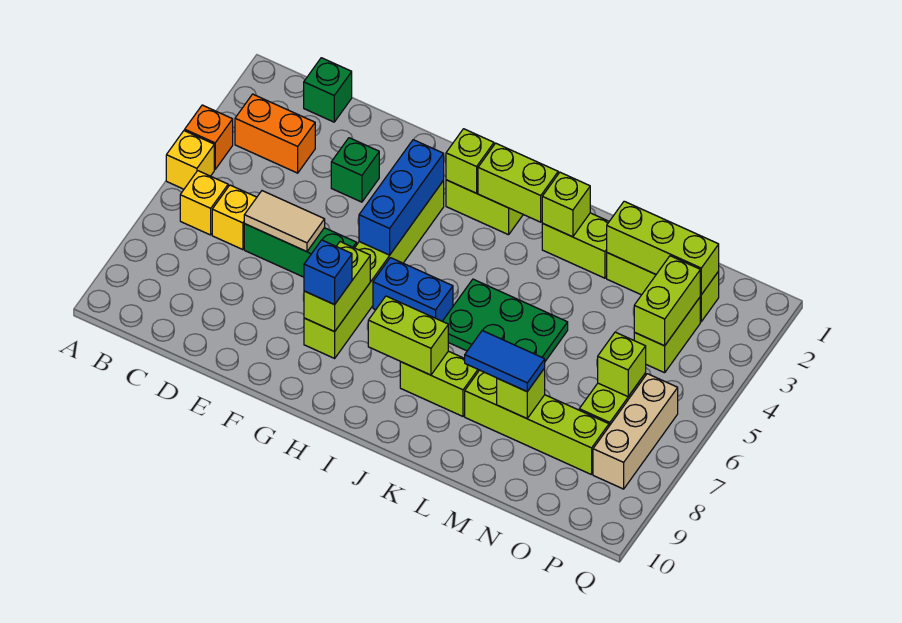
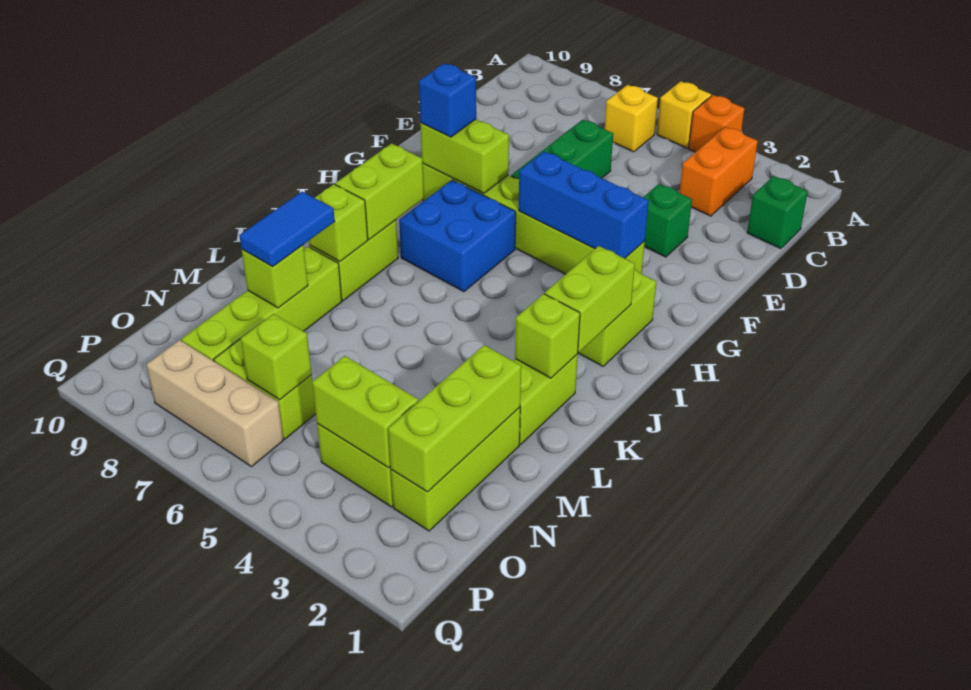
yellow 1x1 brick [212,185,257,250] -> none
tan 1x2 tile [244,191,325,252] -> none
lime 1x1 brick [446,129,494,193] -> lime 1x1 brick moved to [309,184,368,262]
blue 1x2 brick [373,258,453,321] -> blue 2x2 brick [399,180,516,292]
green 2x3 plate [443,279,568,361] -> none

